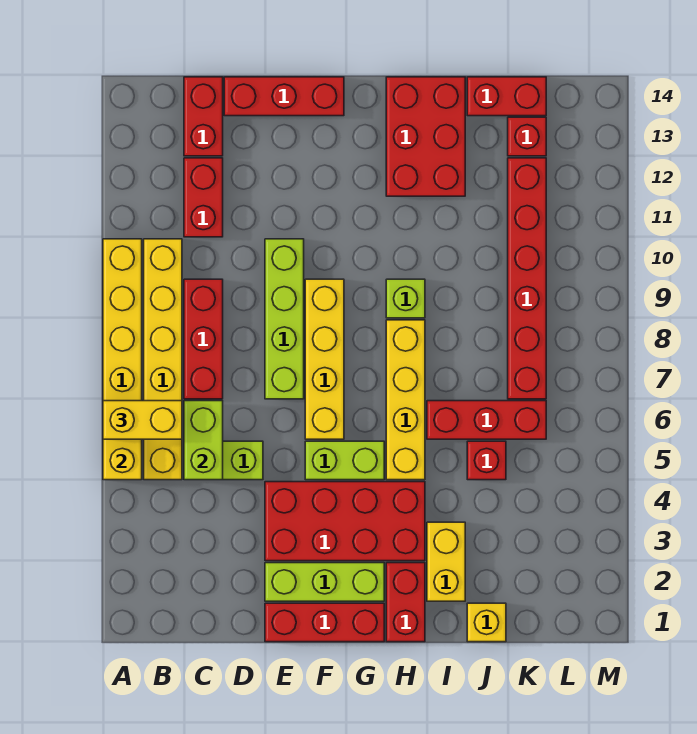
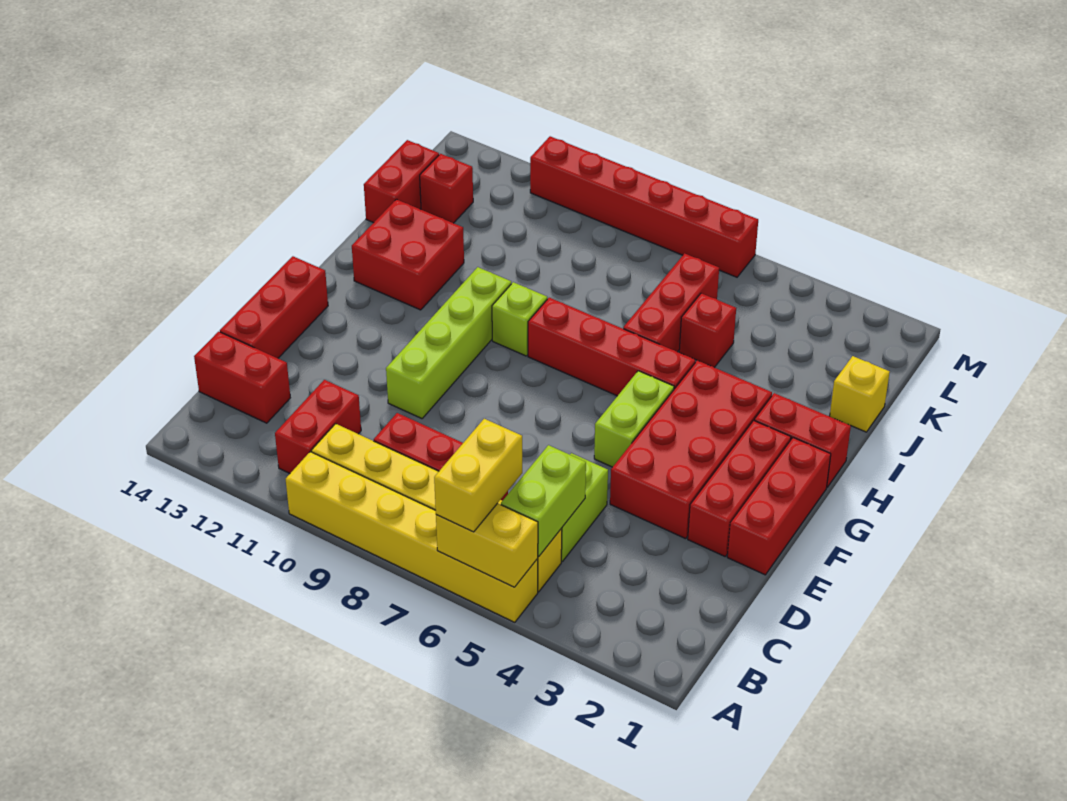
lime 1x2 brick [184,401,223,480] -> lime 1x2 brick turned to [501,445,586,557]
red 1x2 brick [184,158,223,237] -> red 1x2 brick turned to [275,380,361,473]
lime 1x3 brick [265,563,384,601] -> red 1x3 brick [688,421,791,556]
lime 1x4 brick [265,239,304,399] -> lime 1x4 brick turned to [386,267,511,419]
yellow 1x4 brick [305,279,344,439] -> none
yellow 1x4 brick [386,320,425,480] -> red 1x4 brick [528,298,695,396]
red 2x3 brick [386,77,465,196] -> red 2x2 brick [352,199,464,310]
yellow 1x2 brick [427,522,465,601] -> none
red 1x6 brick [508,158,546,399] -> red 1x6 brick moved to [530,136,758,277]

